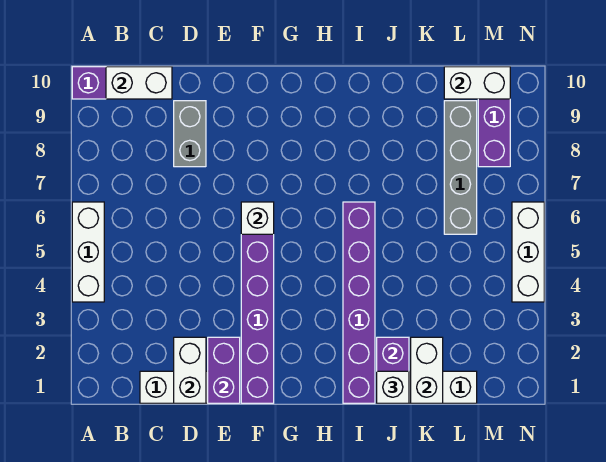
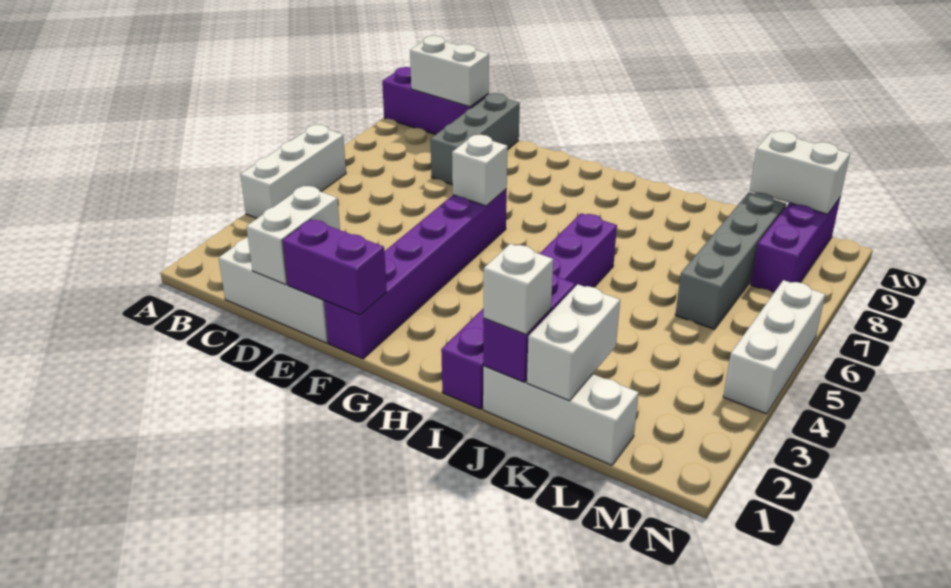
grey 1x2 brick [174,101,206,167] -> grey 1x3 brick [431,93,520,185]
purple 1x2 brick [208,337,240,403] -> purple 1x2 brick turned to [282,219,387,315]

